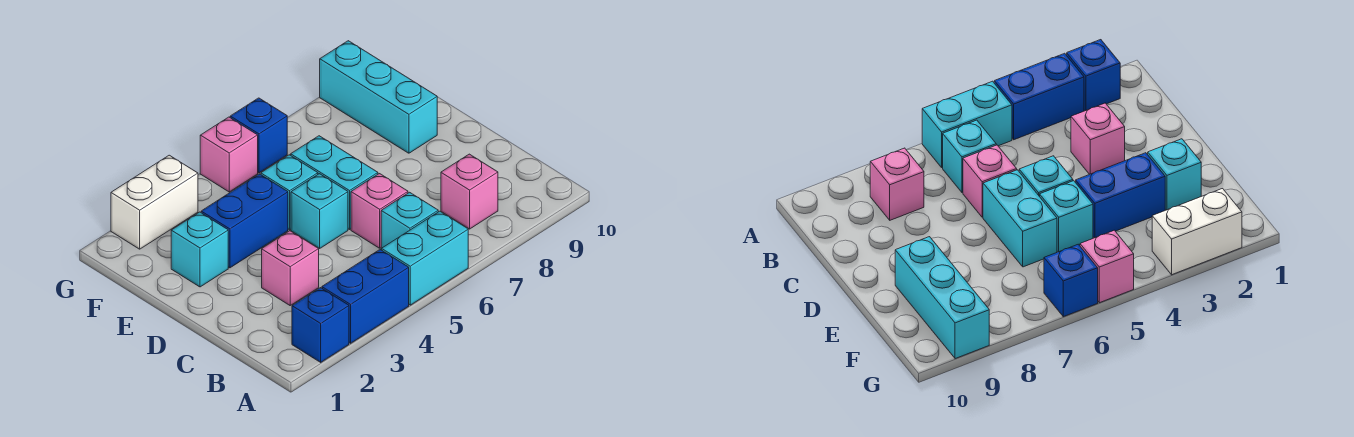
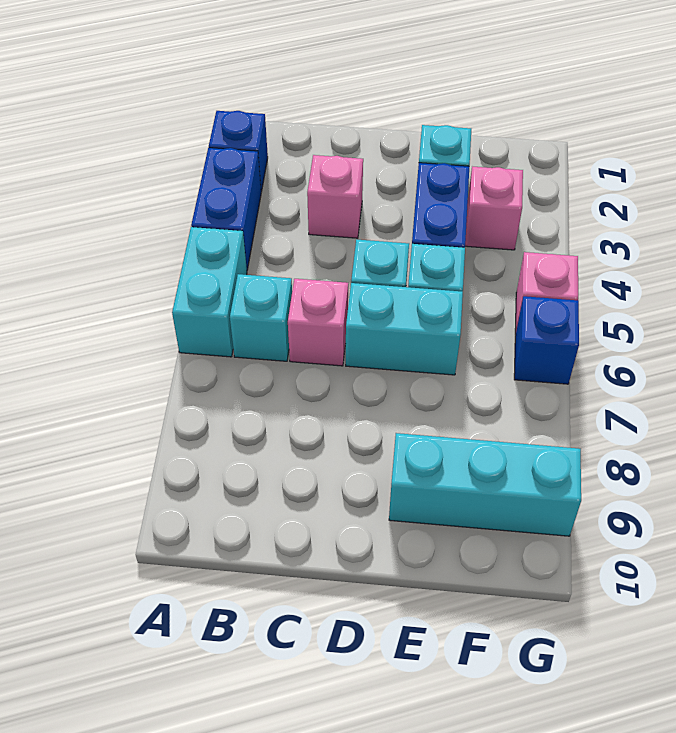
pink 1x1 brick [441,154,498,229] -> pink 1x1 brick moved to [465,166,523,250]
white 1x2 brick [111,155,198,249] -> none

